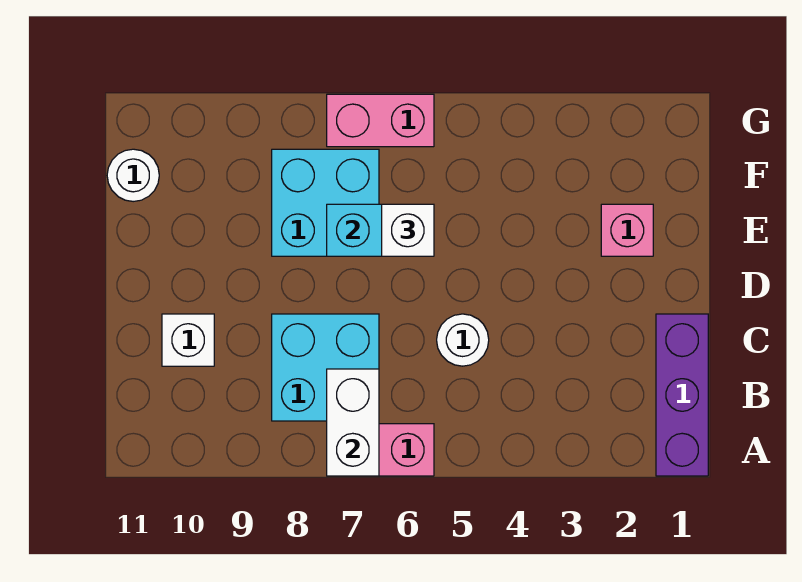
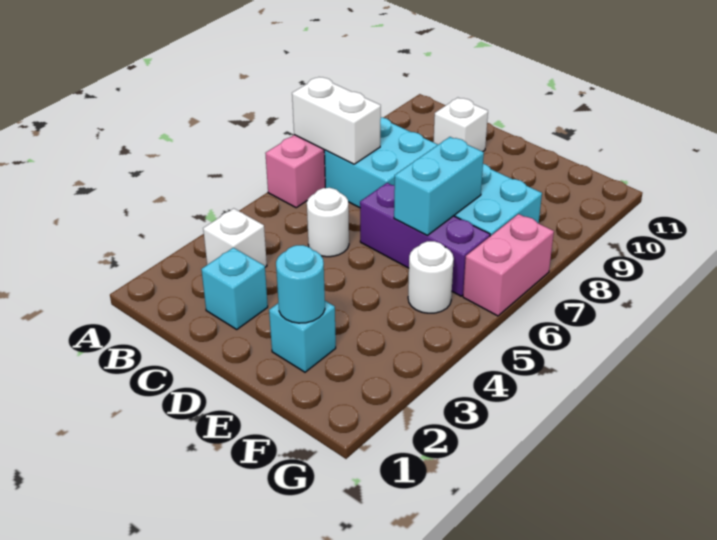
purple 1x3 brick [656,314,708,476] -> purple 1x3 brick moved to [360,183,490,296]
none -> cyan 1x1 brick [201,248,268,329]
pink 1x1 brick [601,204,653,256] -> cyan 1x1 brick [269,301,336,372]
none -> cyan 1x1 round brick [276,245,325,323]
white 1x1 brick [382,204,434,256] -> white 1x1 brick moved to [203,208,267,267]
white 1x1 round brick [107,149,159,202] -> white 1x1 round brick moved to [408,241,454,313]

